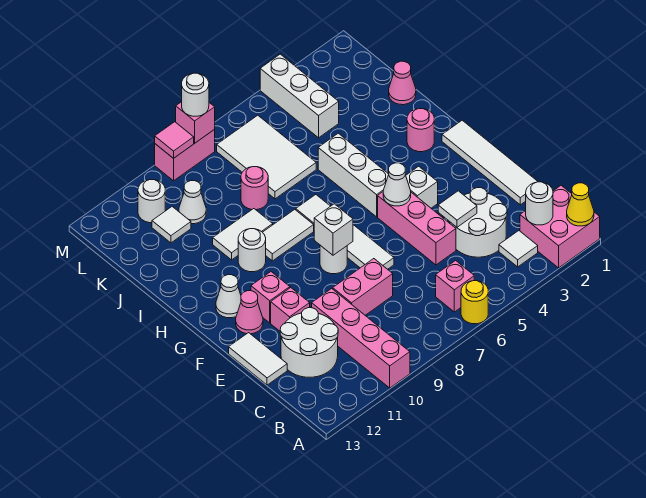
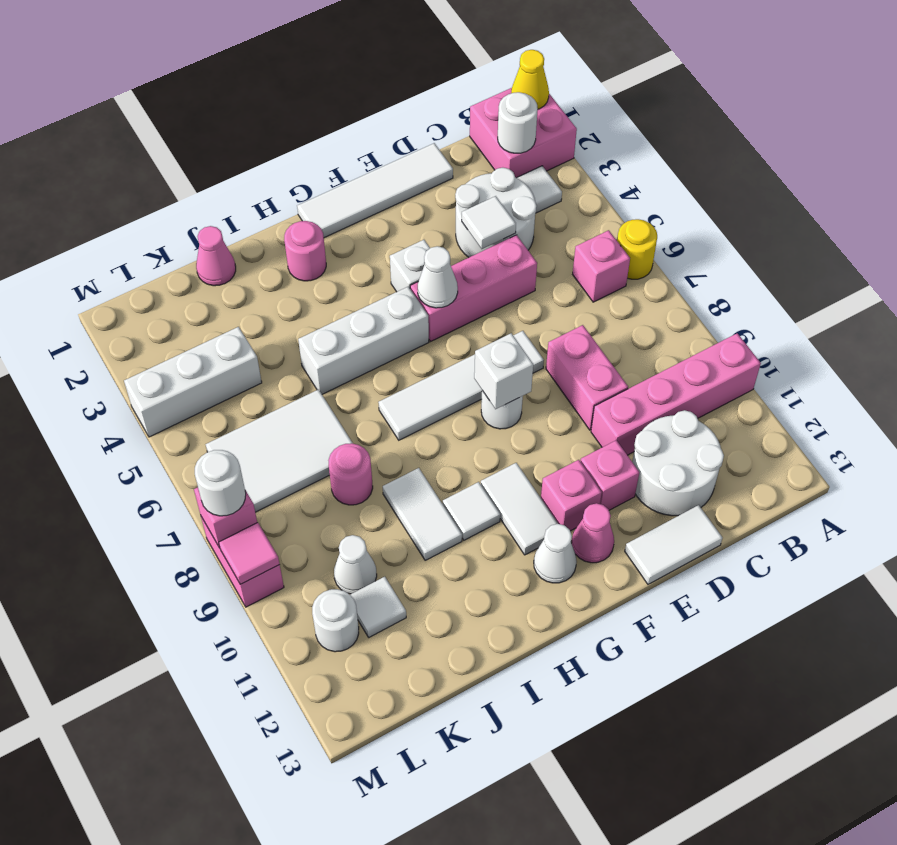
white 1x2 tile [263,209,314,261] -> white 1x2 tile moved to [481,463,558,555]
white 1x1 round brick [238,229,266,272] -> white 1x1 tile [443,482,500,540]

